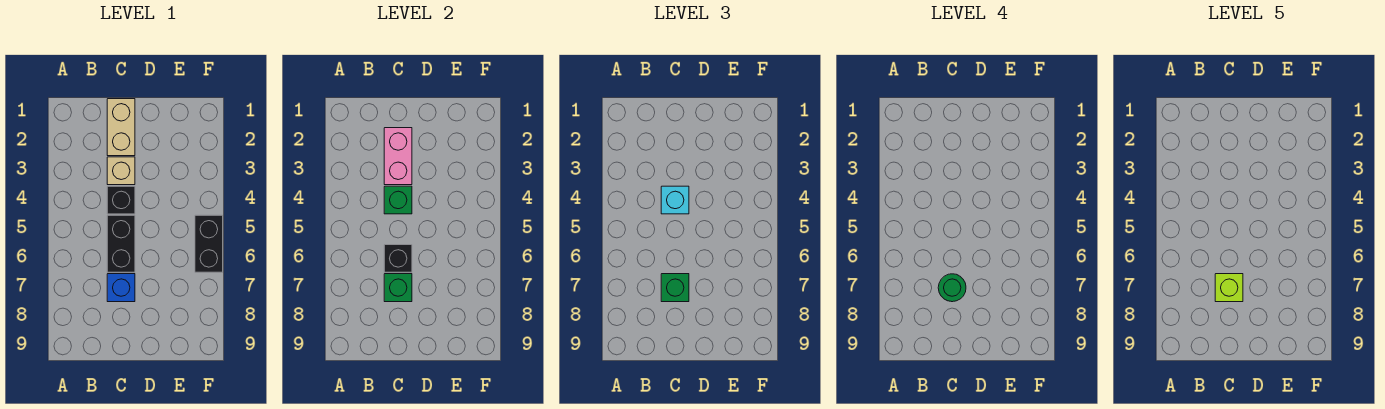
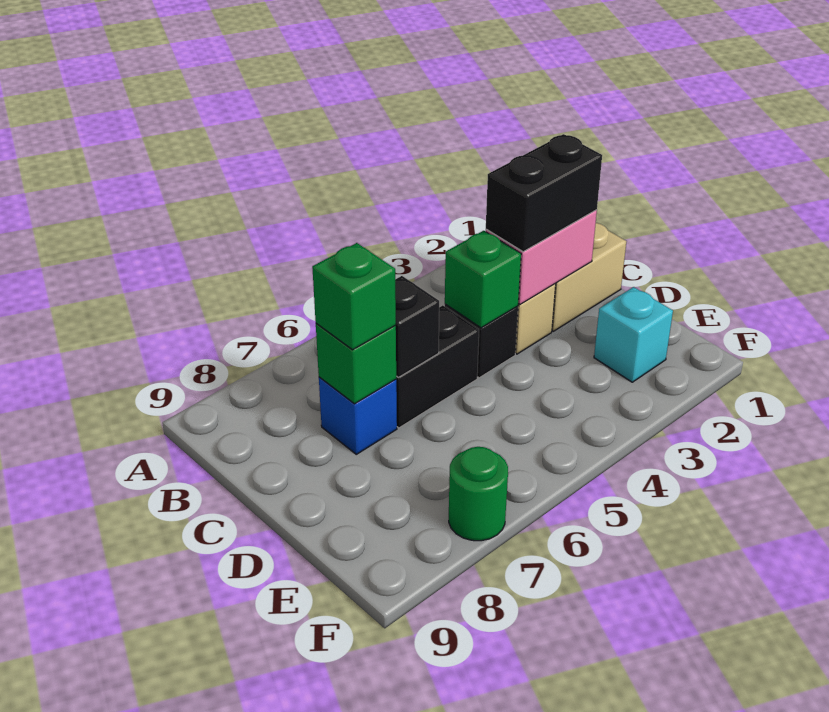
cyan 1x1 brick [661,186,689,214] -> cyan 1x1 brick moved to [594,287,673,382]
green 1x1 round brick [938,274,966,302] -> green 1x1 round brick moved to [449,447,508,541]
lime 1x1 brick [1215,274,1243,302] -> none
black 1x2 brick [195,215,223,272] -> black 1x2 brick moved to [486,134,602,252]

